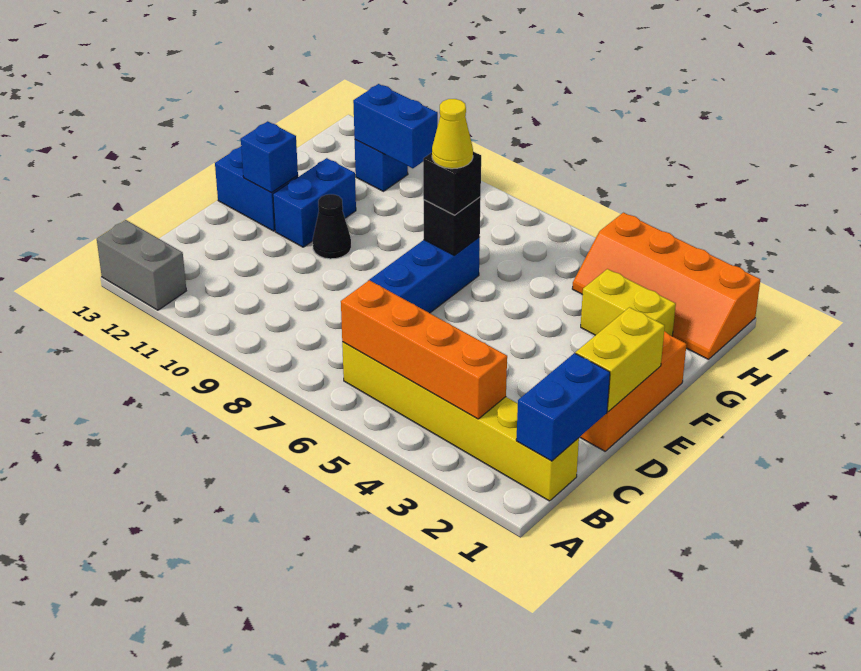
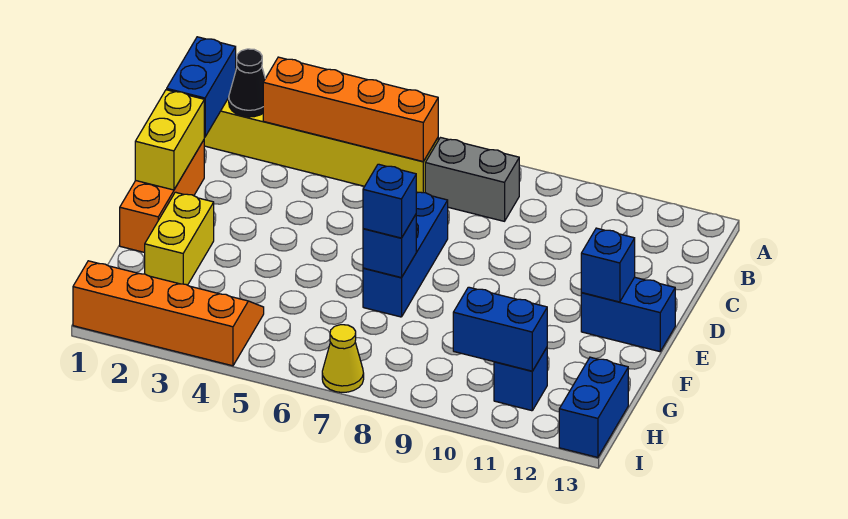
grey 1x2 brick [97,220,186,310] -> grey 1x2 brick moved to [425,138,519,221]
black 1x1 cone [313,194,351,259] -> black 1x1 cone moved to [229,49,265,117]
blue 1x2 brick [273,158,356,247] -> blue 1x2 brick moved to [559,357,628,457]
black 1x1 brick [424,197,481,256] -> blue 1x1 brick [363,215,416,278]
black 1x1 brick [423,152,481,215] -> blue 1x1 brick [363,164,416,238]
yellow 1x1 cone [432,99,473,169] -> yellow 1x1 cone moved to [322,325,364,392]
yellow 1x2 brick [581,269,676,336] -> yellow 1x2 brick turned to [145,192,214,285]

